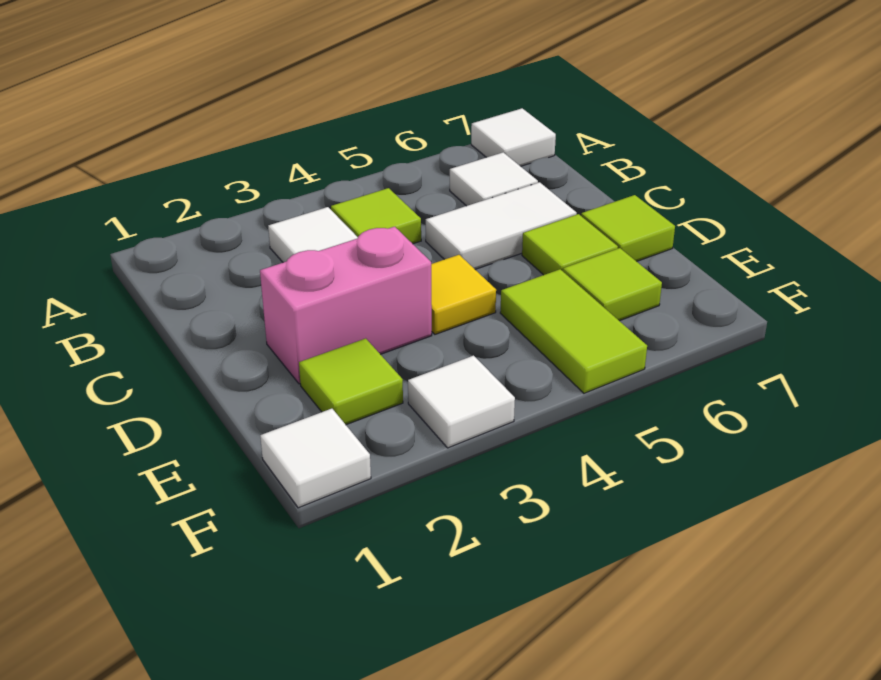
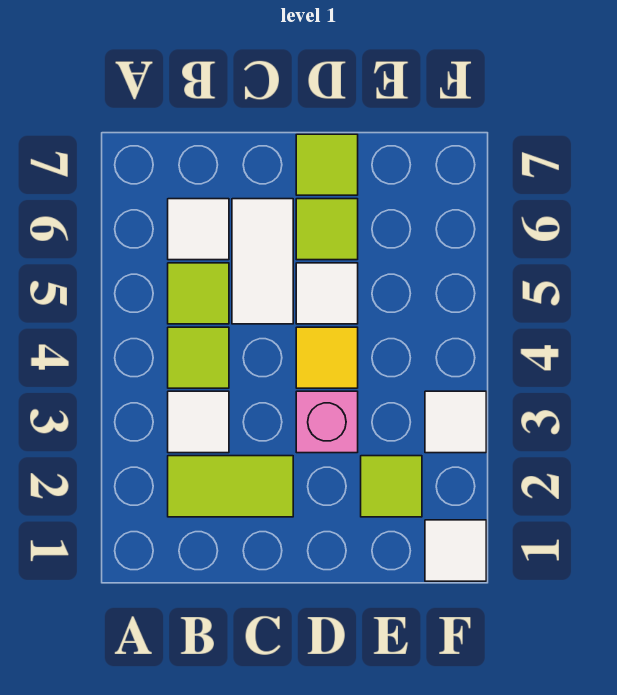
white 1x1 tile [471,108,556,166] -> white 1x1 tile moved to [296,263,358,324]
pink 1x2 brick [260,227,432,384] -> pink 1x1 brick [296,391,358,453]
lime 1x2 tile [500,269,647,393] -> lime 1x2 tile moved to [168,456,293,517]
lime 1x1 tile [563,248,662,321] -> lime 1x1 tile moved to [168,263,229,324]

